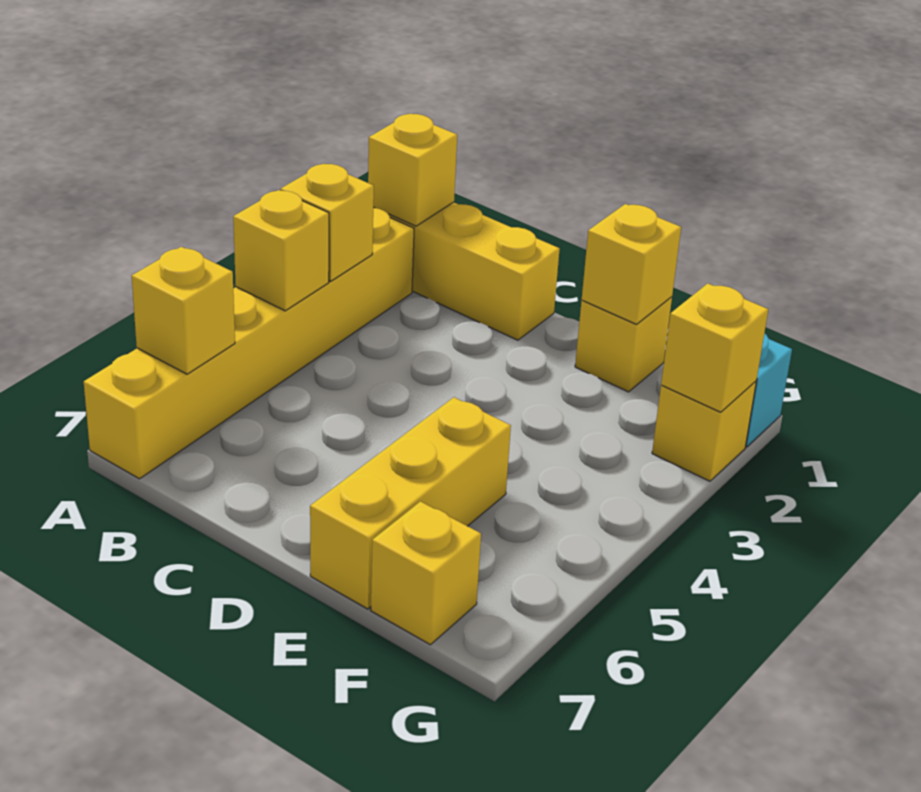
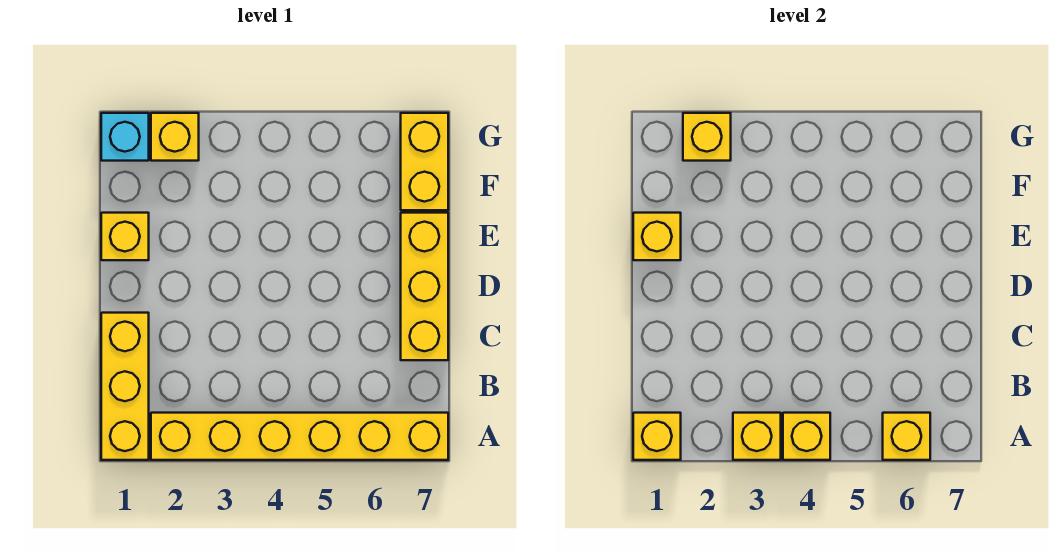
yellow 1x3 brick [310,397,511,609] -> yellow 1x3 brick turned to [401,213,448,360]
yellow 1x1 brick [371,501,481,645] -> yellow 1x2 brick [401,113,448,210]

